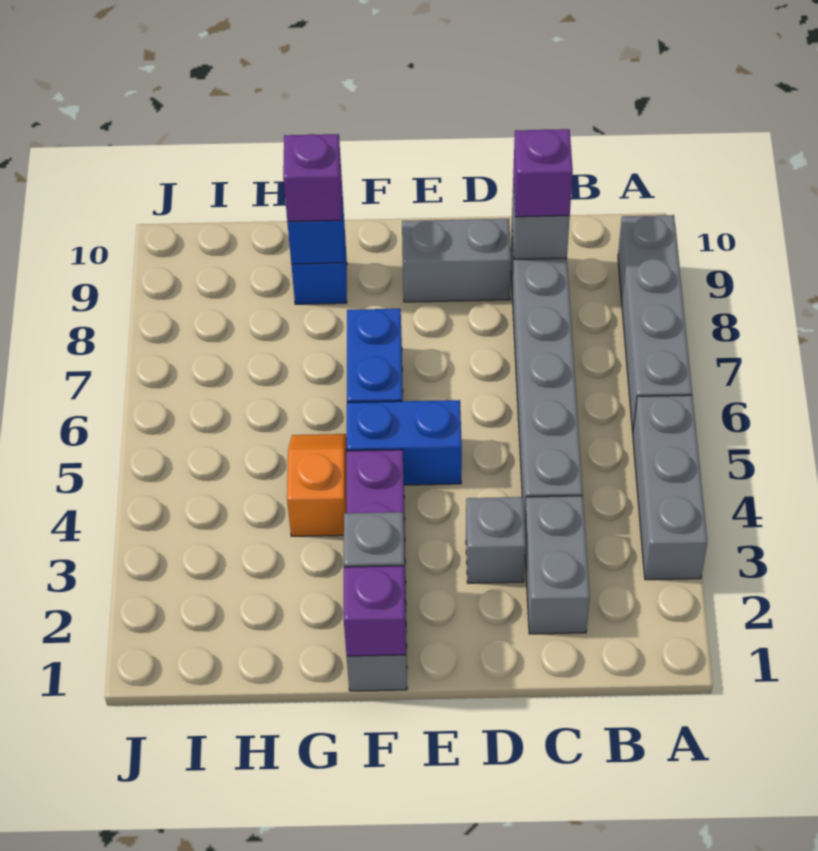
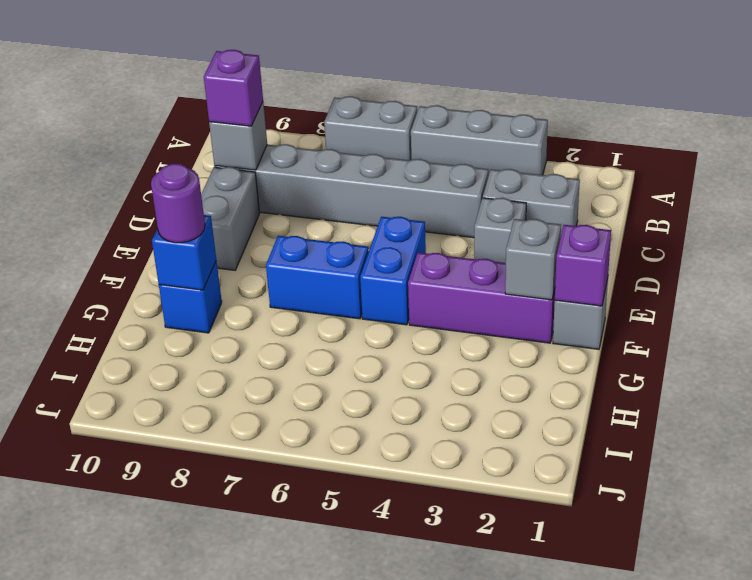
grey 1x4 brick [618,215,692,432] -> grey 1x2 brick [324,96,417,160]
orange 1x2 slope [287,434,347,536] -> none
purple 1x1 brick [283,134,342,221] -> purple 1x1 round brick [151,164,205,243]

